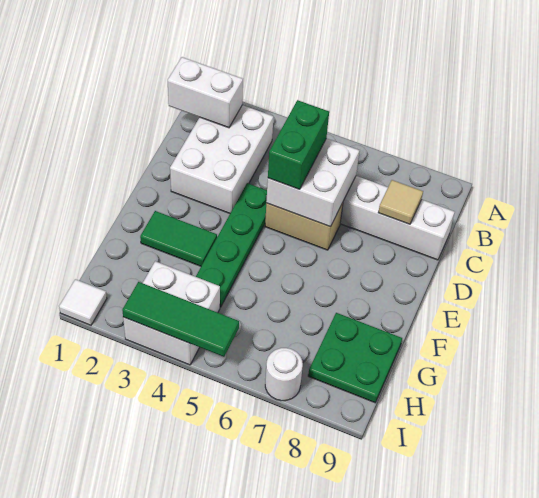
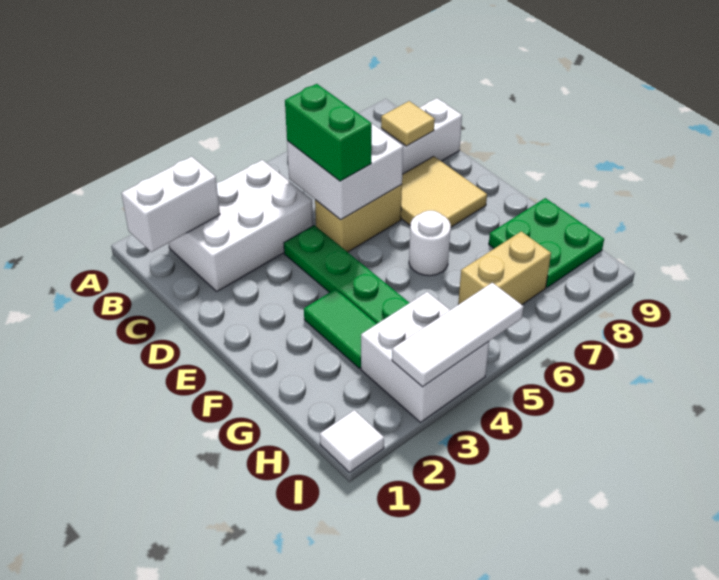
white 2x3 brick [170,105,273,213] -> white 2x3 brick turned to [169,160,313,291]
none -> tan 2x2 tile [401,156,487,227]
green 1x2 tile [140,211,217,266] -> green 1x2 tile turned to [304,289,377,368]
none -> tan 1x2 brick [458,231,551,305]
green 1x3 tile [122,282,239,357] -> white 1x3 tile [392,283,523,387]
white 1x1 round brick [265,348,303,401] -> white 1x1 round brick moved to [409,211,451,276]

